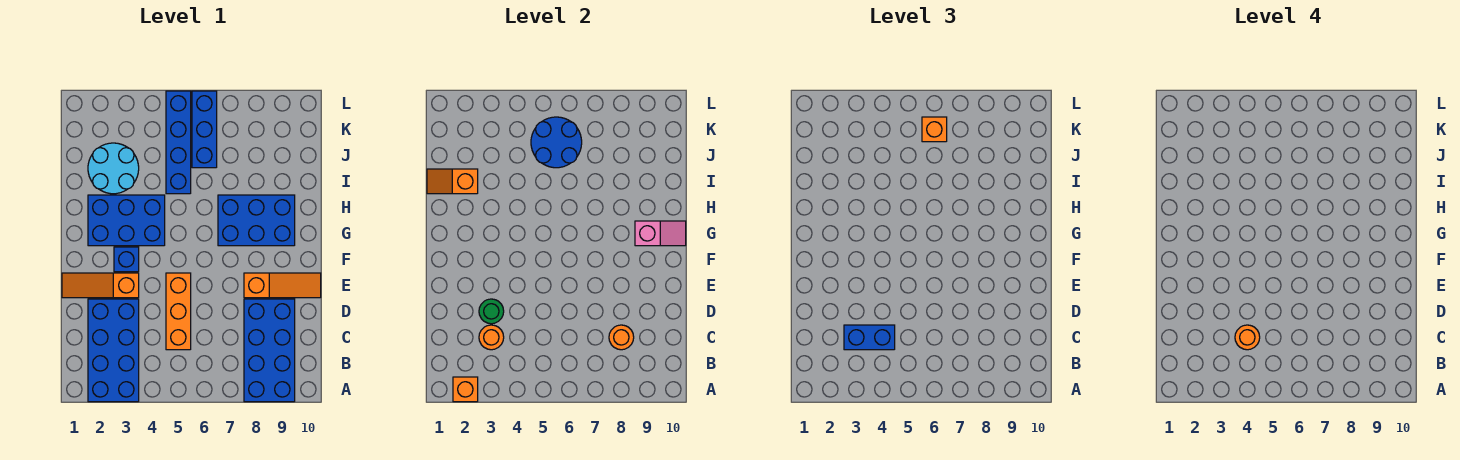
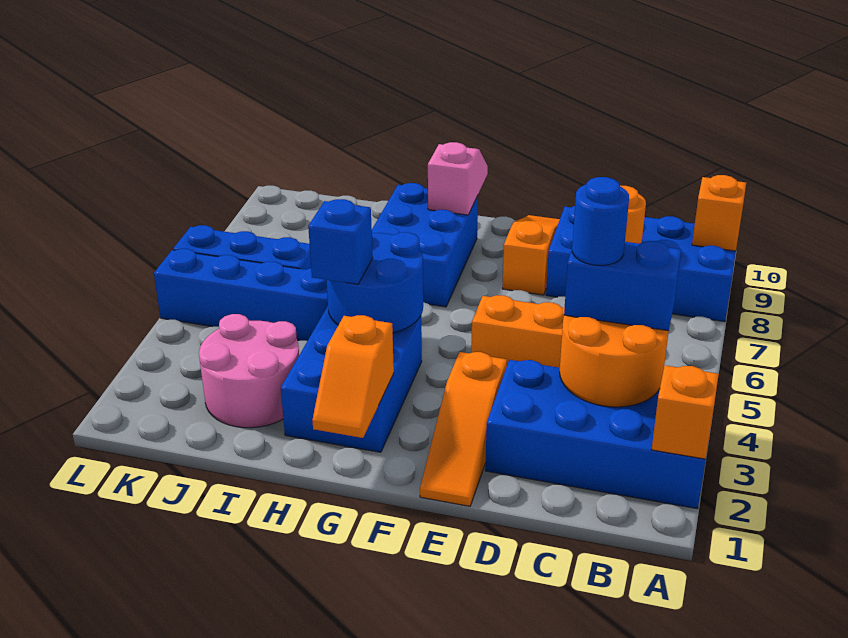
orange 1x1 round brick [479,325,504,350] -> orange 2x2 round brick [560,315,669,407]
blue 1x2 brick [844,325,895,350] -> blue 1x2 brick turned to [564,241,681,331]
orange 1x1 round brick [1235,325,1260,350] -> blue 1x1 round brick [572,177,629,266]
green 1x1 round brick [479,299,504,324] -> none
blue 1x1 brick [114,247,139,272] -> blue 1x1 brick moved to [308,199,373,284]
orange 1x2 slope [427,169,478,194] -> orange 1x2 slope moved to [312,315,394,438]
cyan 2x2 round brick [88,143,139,194] -> pink 2x2 round brick [199,314,299,428]
blue 2x2 round brick [531,117,582,168] -> blue 2x2 round brick moved to [327,232,423,333]
orange 1x1 brick [922,117,947,142] -> orange 1x1 brick moved to [692,175,746,251]

